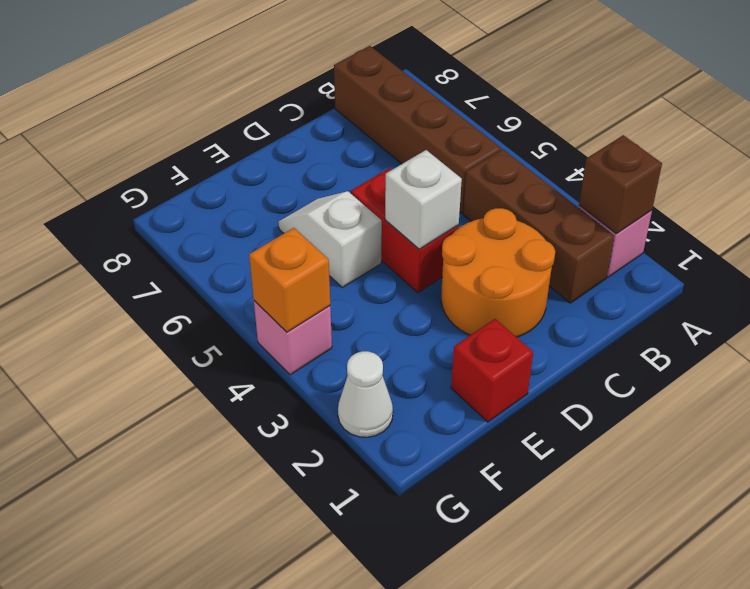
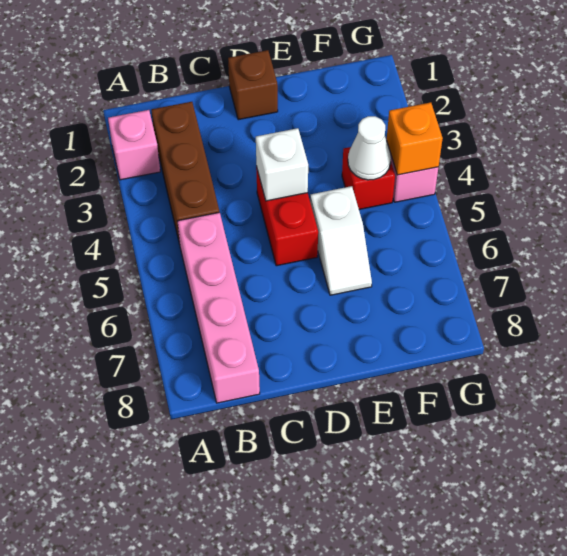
brown 1x1 brick [579,135,662,234] -> brown 1x1 brick moved to [228,50,278,120]
brown 1x4 brick [334,46,501,213] -> pink 1x4 brick [177,212,260,403]
orange 2x2 round brick [441,208,555,337] -> none
red 1x1 brick [451,319,533,422] -> red 1x1 brick moved to [342,147,395,209]
white 1x1 cone [338,351,393,437] -> white 1x1 cone moved to [348,116,391,180]

